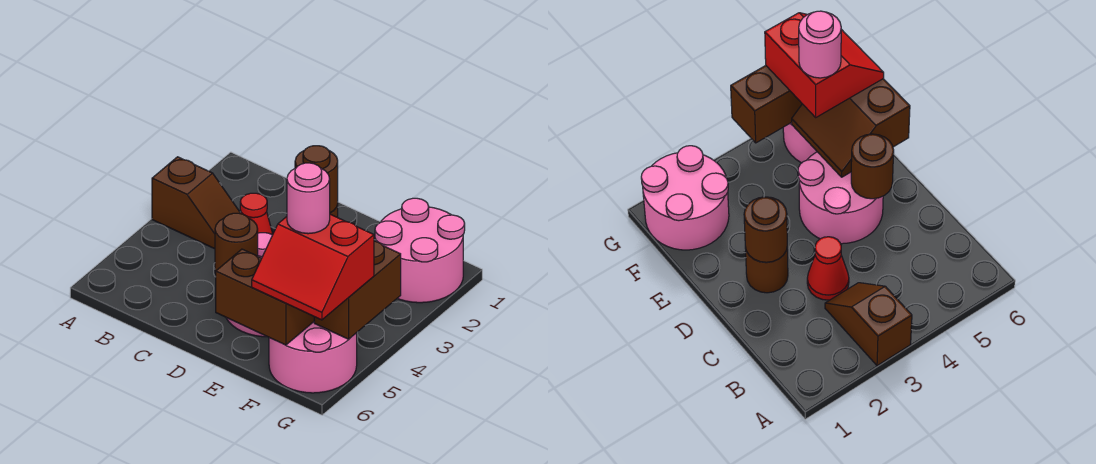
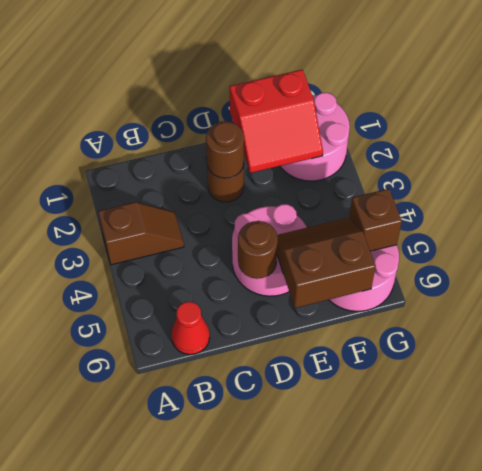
red 1x1 cone [240,193,273,235] -> red 1x1 cone moved to [171,302,210,355]
red 2x2 slope [252,214,374,320] -> red 2x2 slope moved to [230,70,323,173]
pink 1x1 round brick [287,163,330,234] -> none
brown 1x2 brick [314,241,401,339] -> brown 1x1 brick [349,189,402,251]

